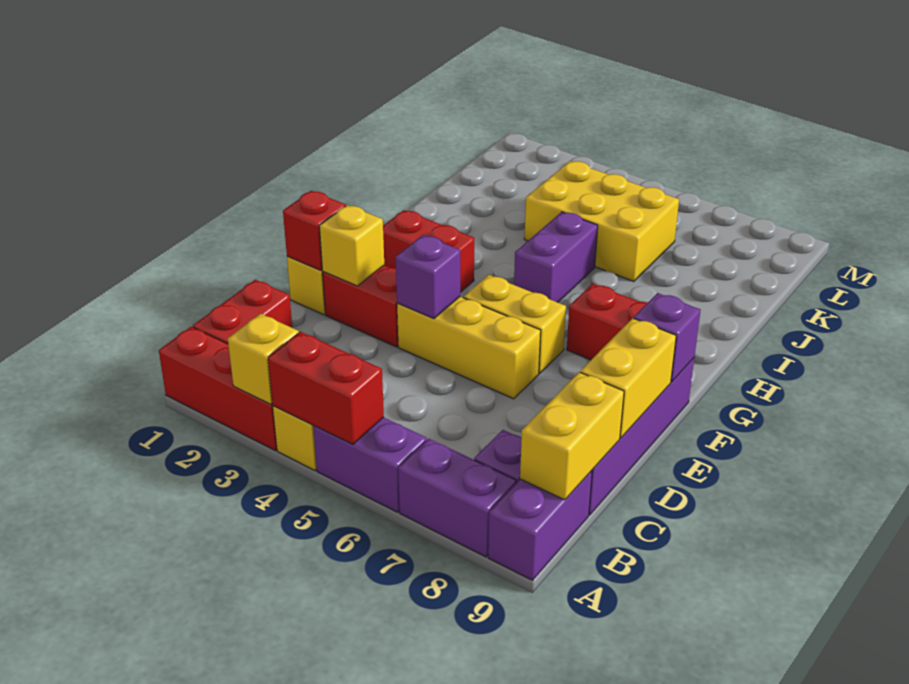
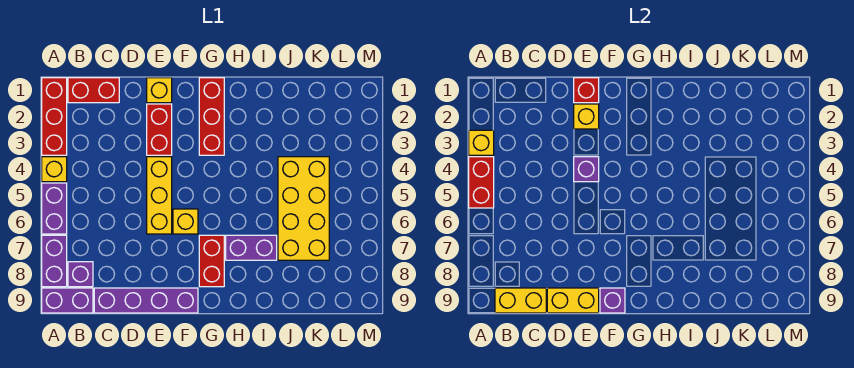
yellow 1x2 brick [463,275,566,373] -> yellow 1x1 brick [173,209,198,234]
red 1x2 brick [383,210,474,292] -> red 1x3 brick [199,78,224,155]
purple 1x2 brick [514,212,598,302] -> purple 1x2 brick moved to [226,235,277,260]
yellow 2x3 brick [524,161,679,281] -> yellow 2x4 brick [278,157,329,260]

